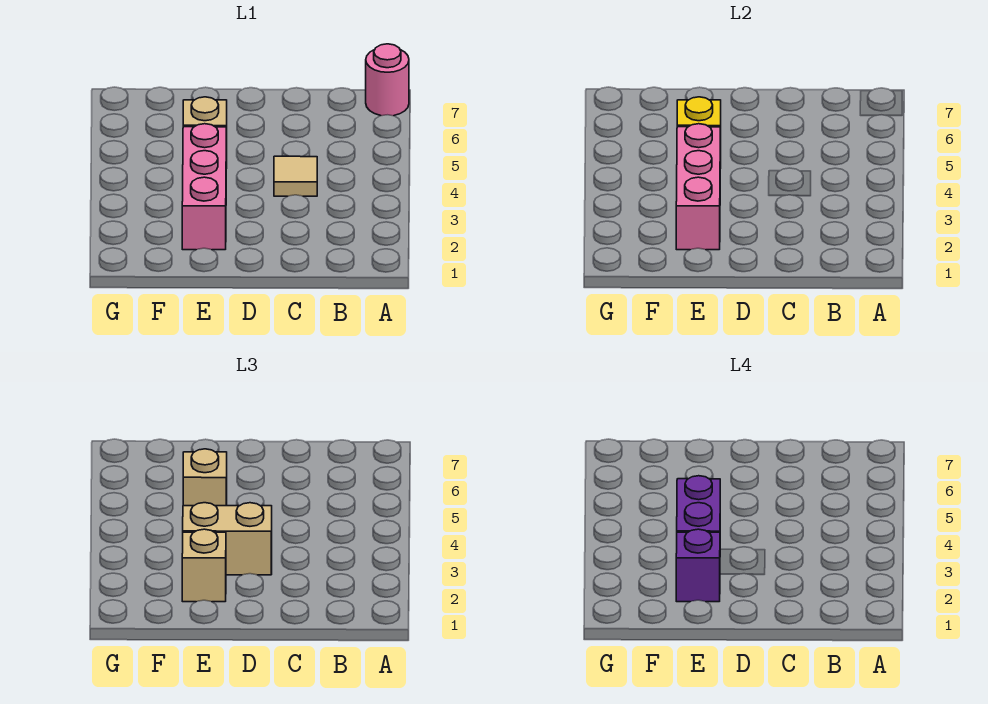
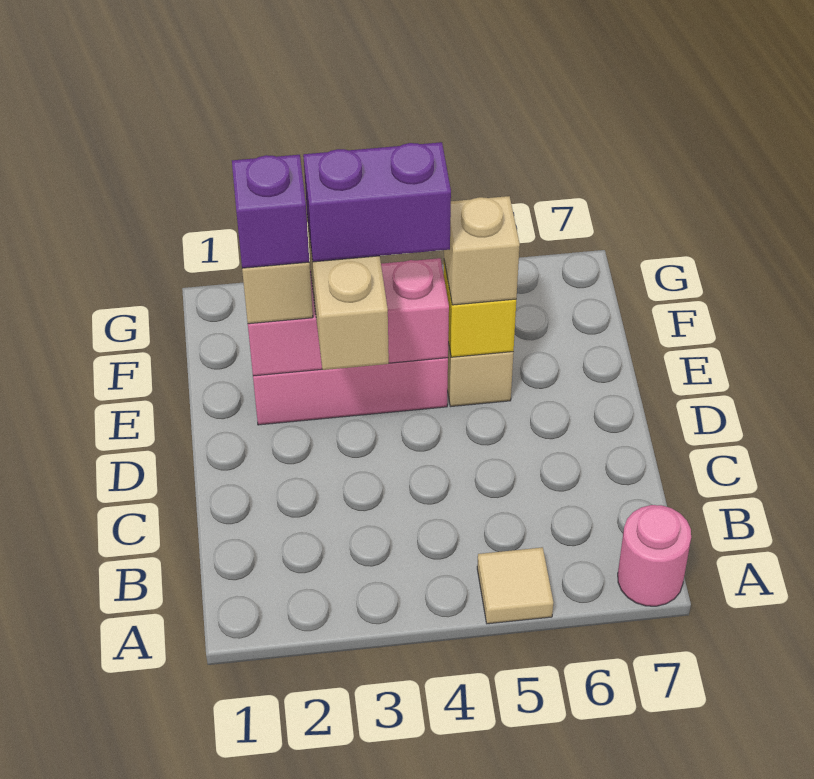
tan 1x1 tile [274,156,317,196] -> tan 1x1 tile moved to [477,547,553,624]

